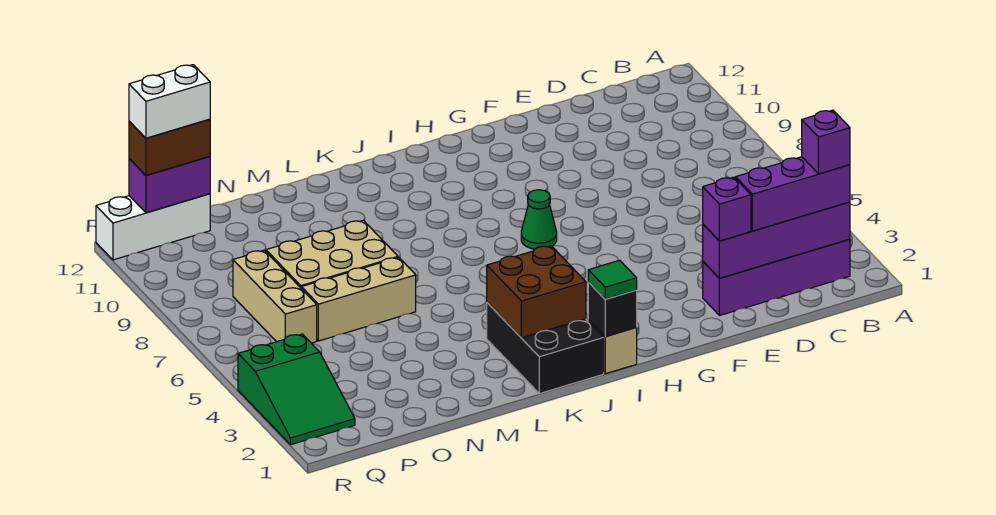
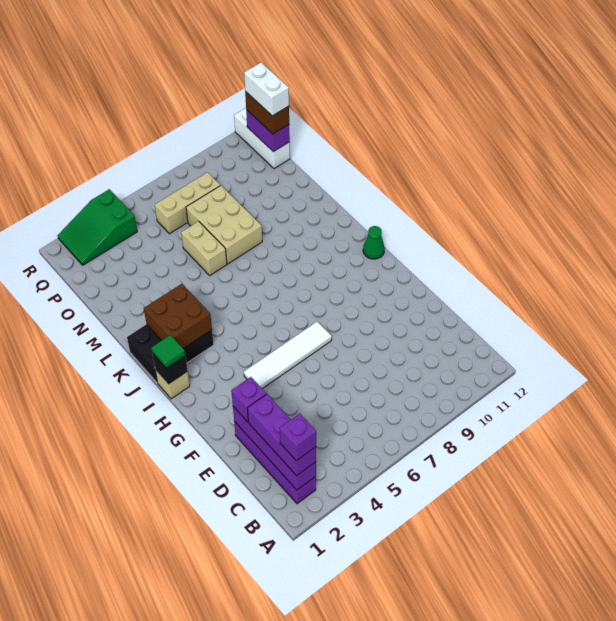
none -> white 1x4 tile [244,322,332,389]
green 1x1 cone [521,190,557,249] -> green 1x1 cone moved to [363,226,385,259]
tan 1x3 brick [301,257,416,341] -> tan 1x2 brick [181,221,227,275]

